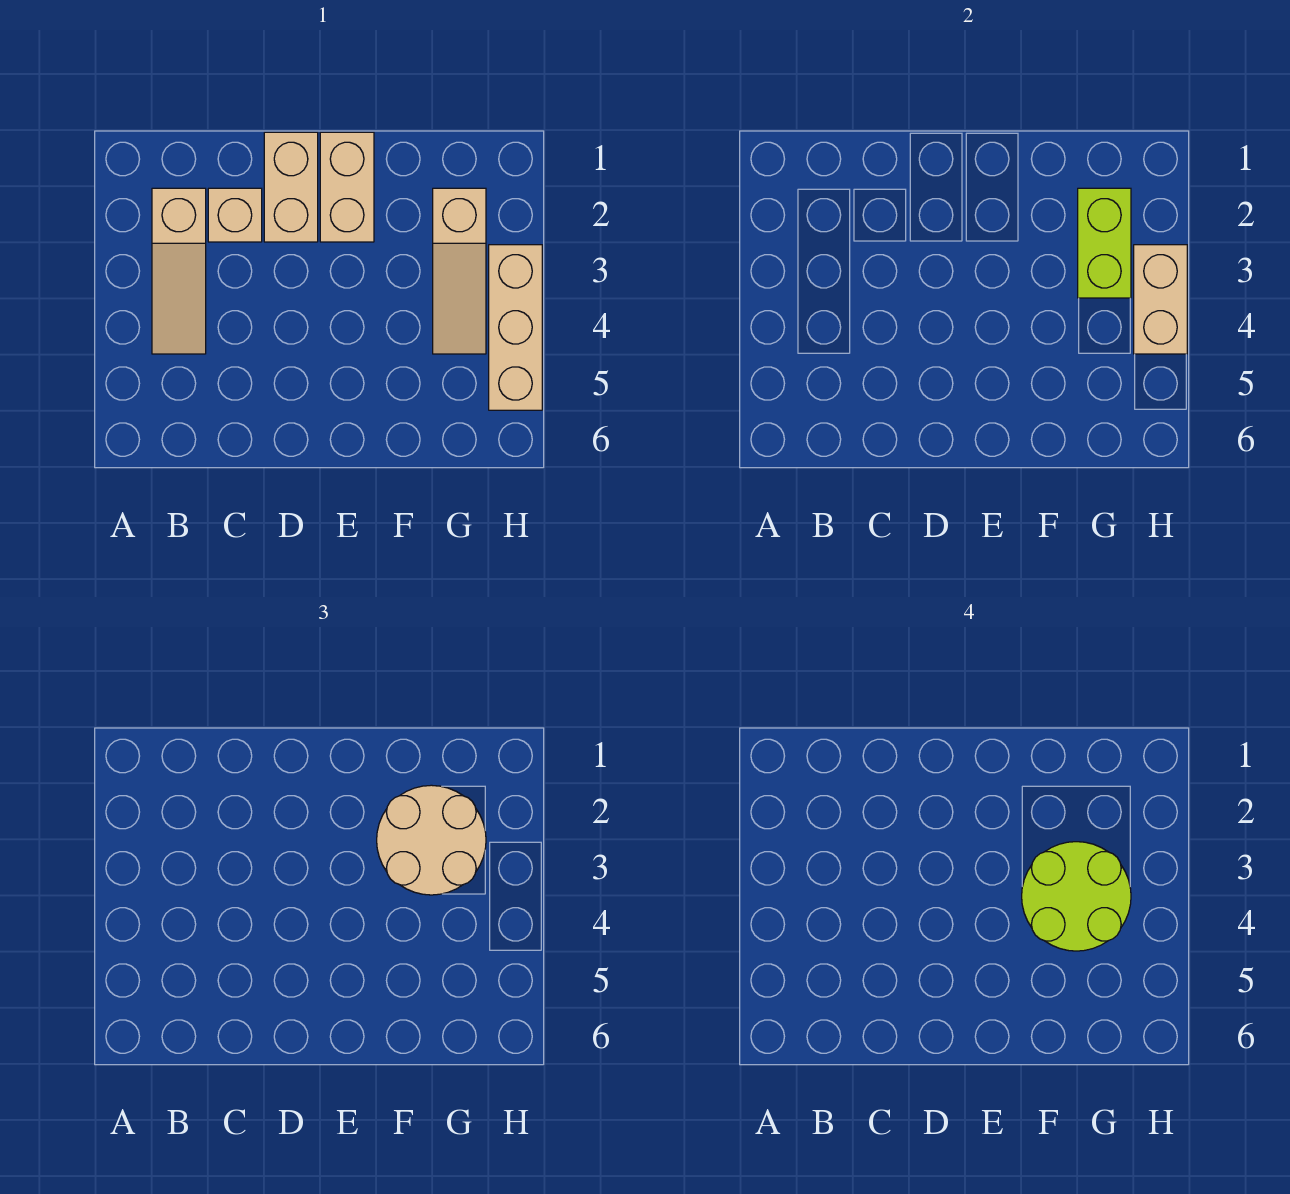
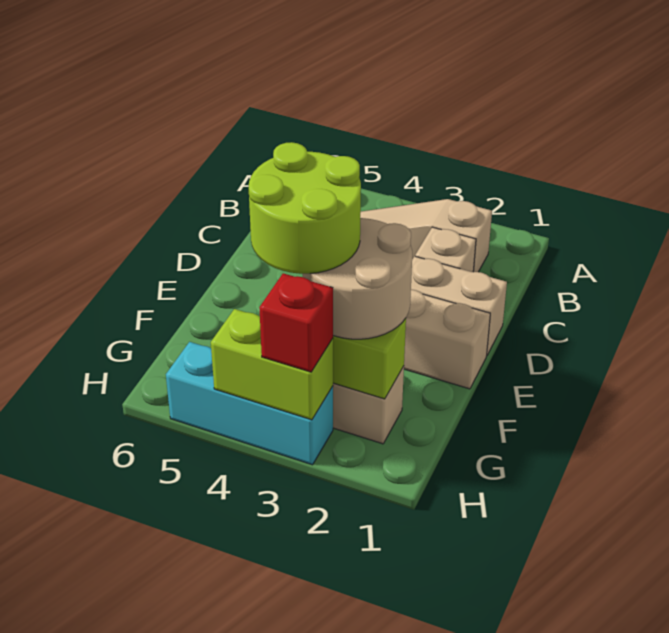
tan 1x3 brick [489,245,542,410] -> cyan 1x3 brick [166,342,333,465]
tan 1x2 brick [1134,245,1187,354] -> lime 1x2 brick [211,309,333,420]
none -> red 1x1 brick [259,273,333,372]

